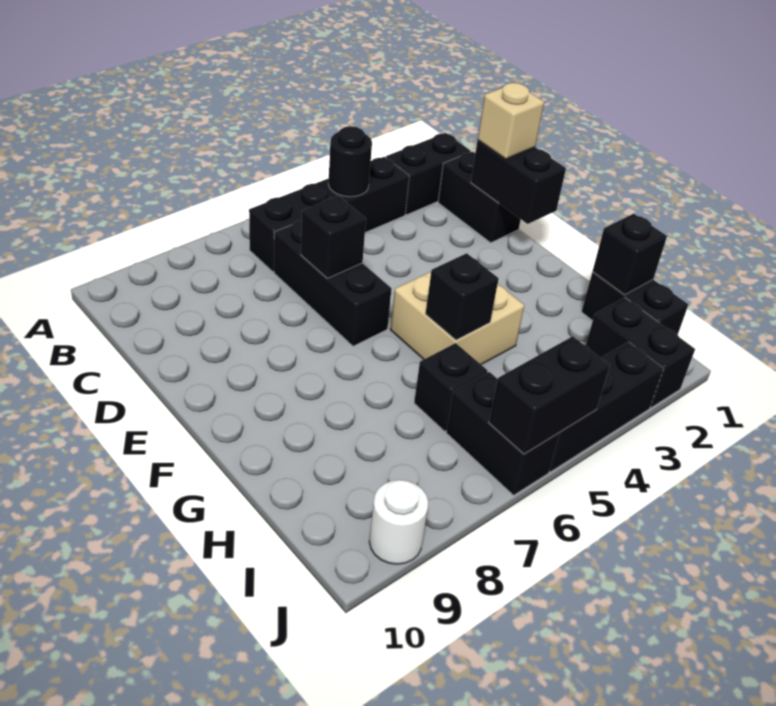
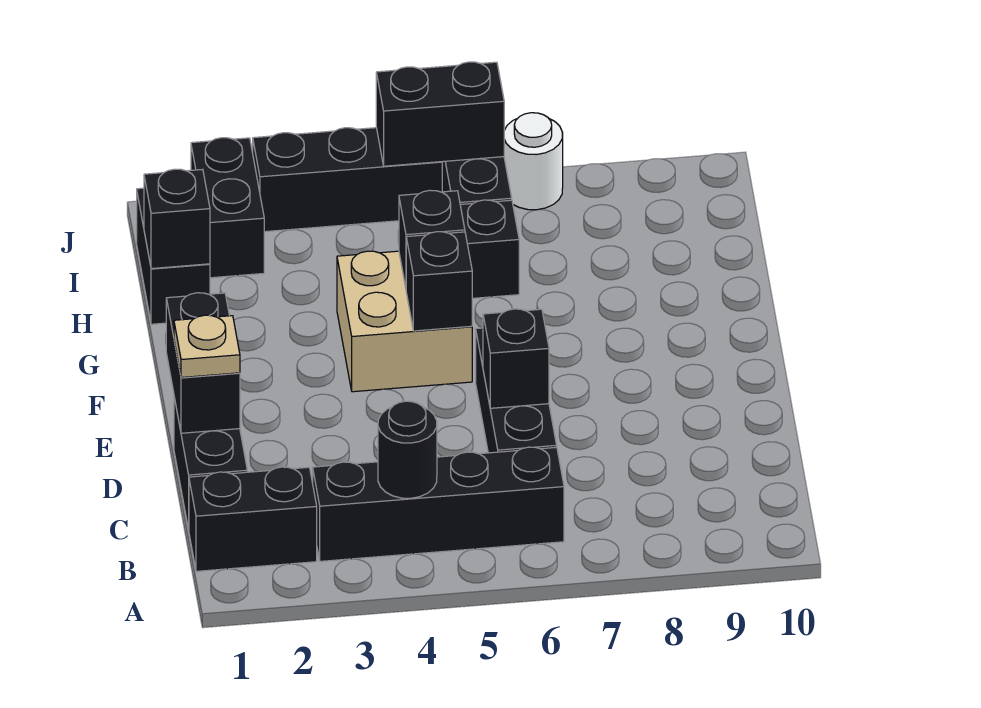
tan 1x1 brick [478,83,544,159] -> tan 1x1 plate [174,315,240,378]
none -> black 1x1 brick [406,232,472,331]
white 1x1 round brick [369,480,428,564] -> white 1x1 round brick moved to [504,113,563,210]

